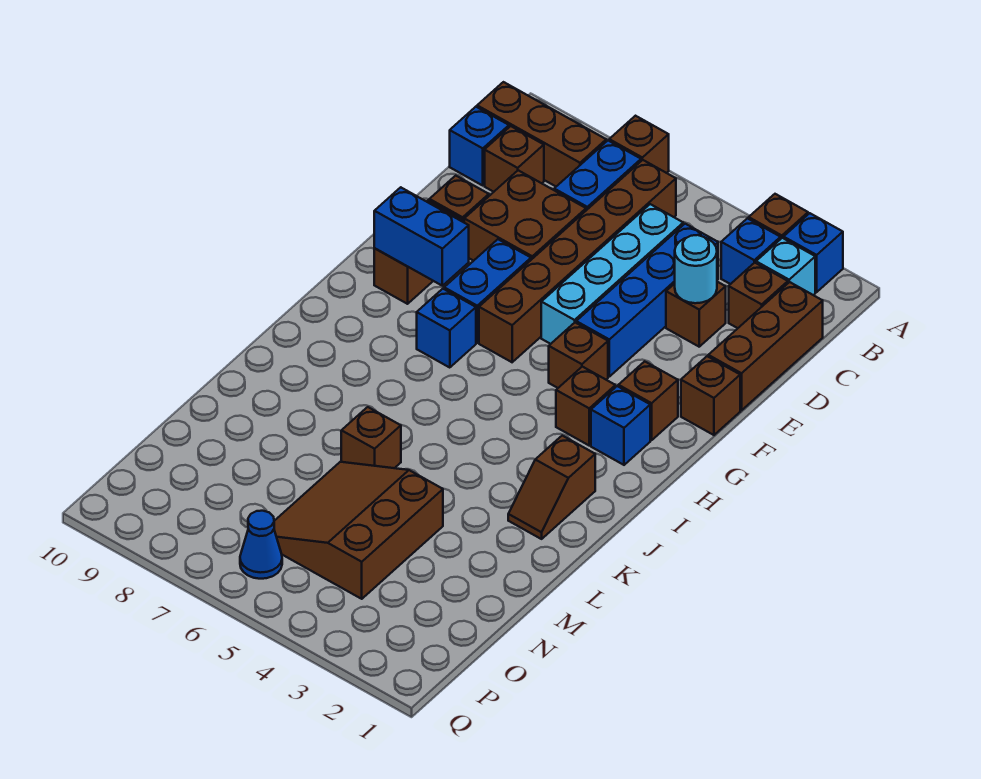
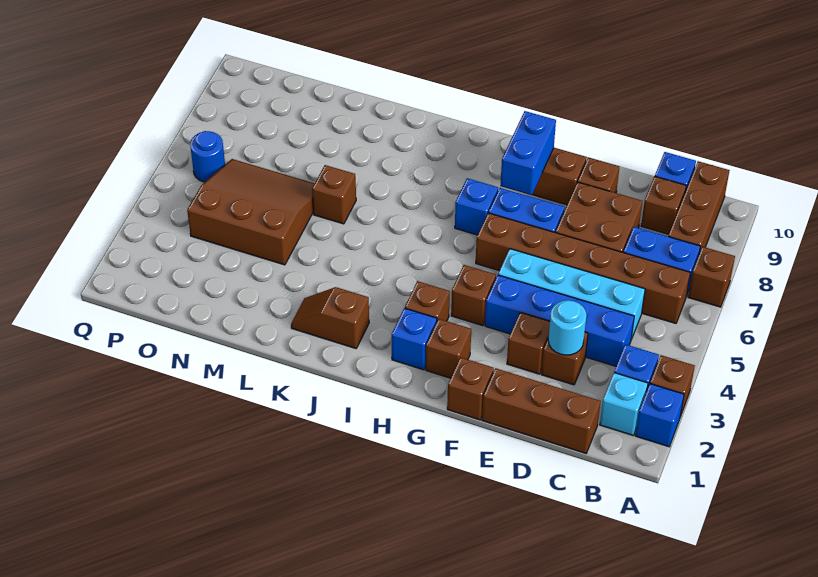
brown 1x1 brick [729,263,788,328] -> brown 1x1 brick moved to [507,312,550,374]
blue 1x1 cone [240,511,282,579] -> blue 1x1 round brick [190,131,225,182]

